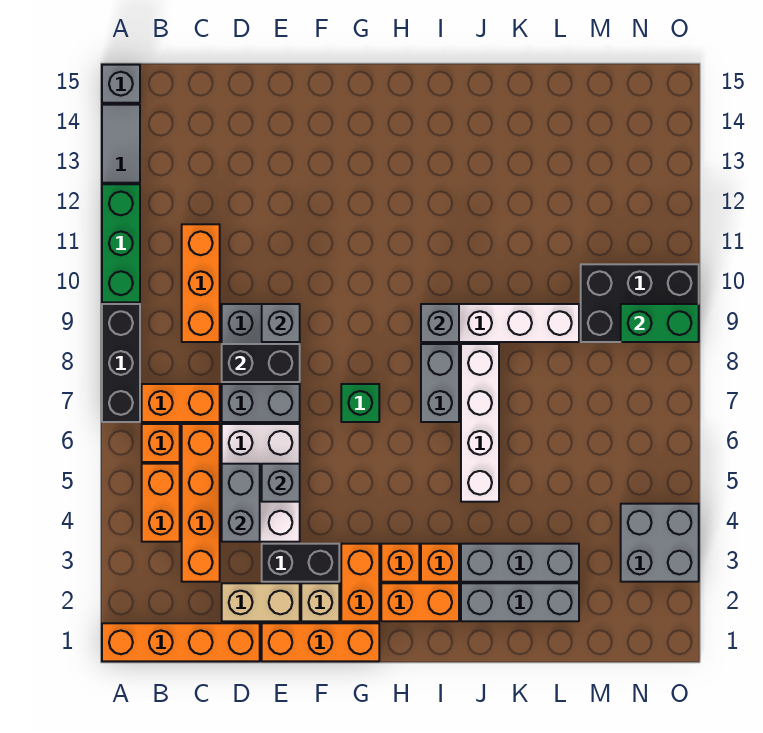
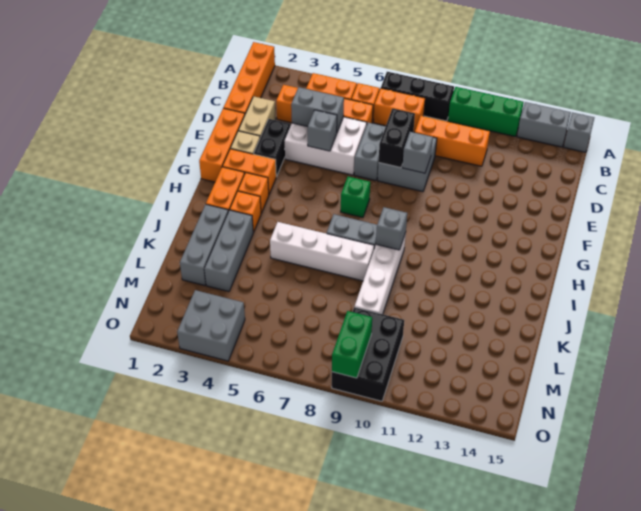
grey 1x2 tile [102,105,140,183] -> grey 1x2 brick [517,102,571,147]
orange 1x2 brick [142,384,220,422] -> orange 1x2 brick turned to [374,88,425,132]

